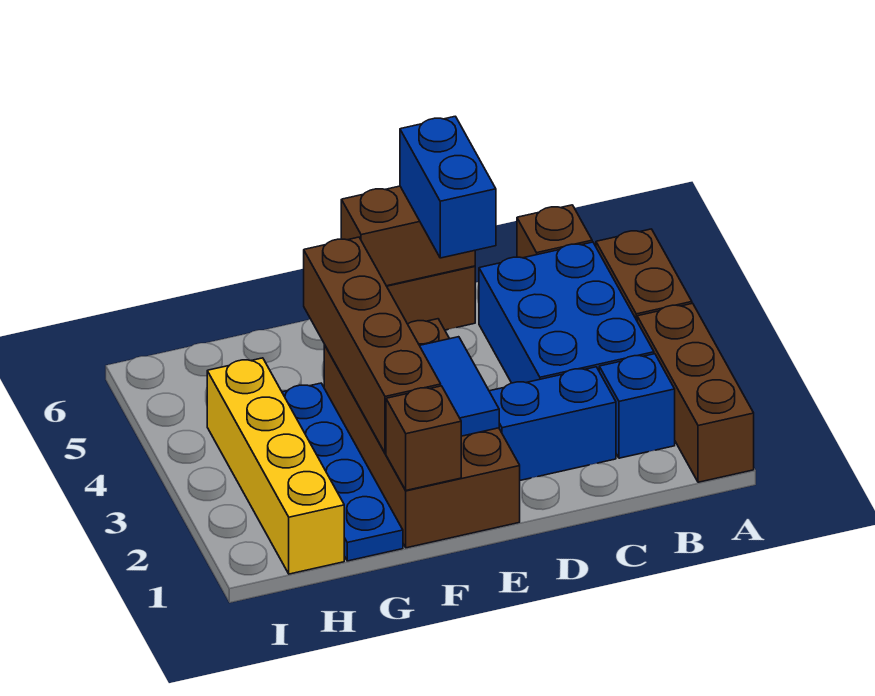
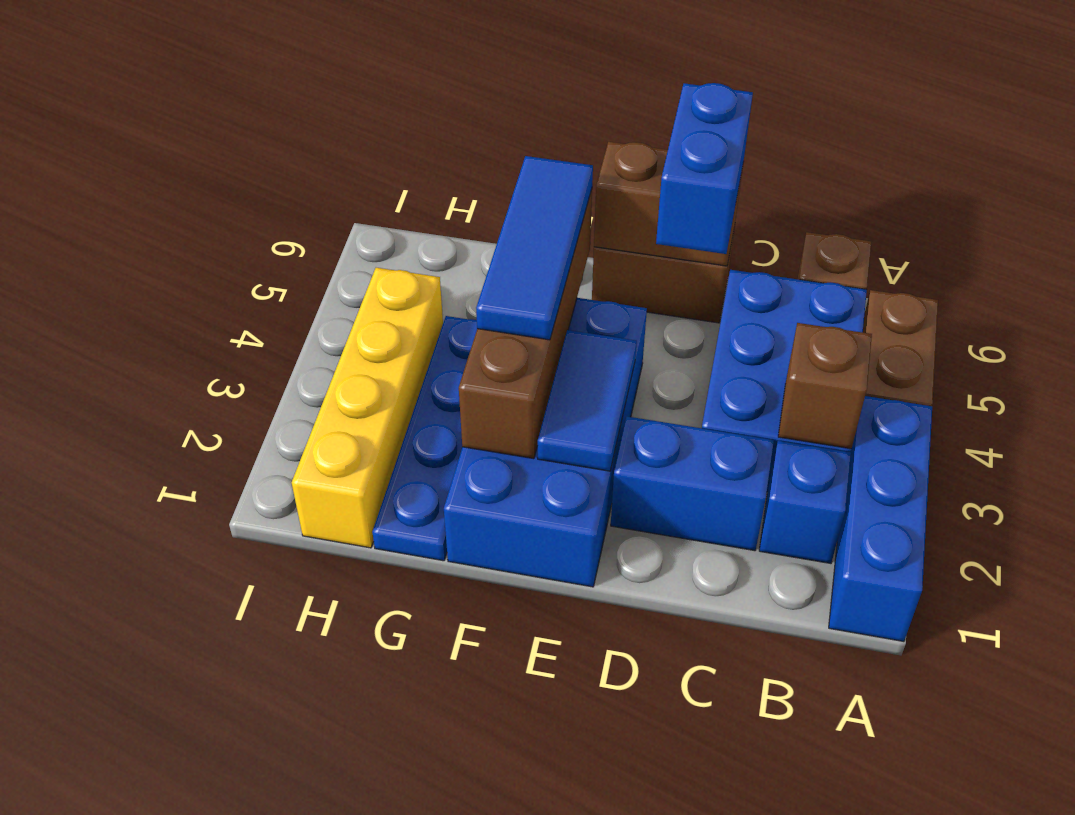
brown 1x3 brick [637,303,754,482] -> blue 1x3 brick [829,396,932,641]
brown 2x4 brick [324,319,520,548] -> blue 2x4 brick [444,298,647,587]
brown 1x1 brick [386,386,461,490] -> brown 1x1 brick moved to [778,323,872,449]
none -> blue 1x3 tile [476,156,593,340]

